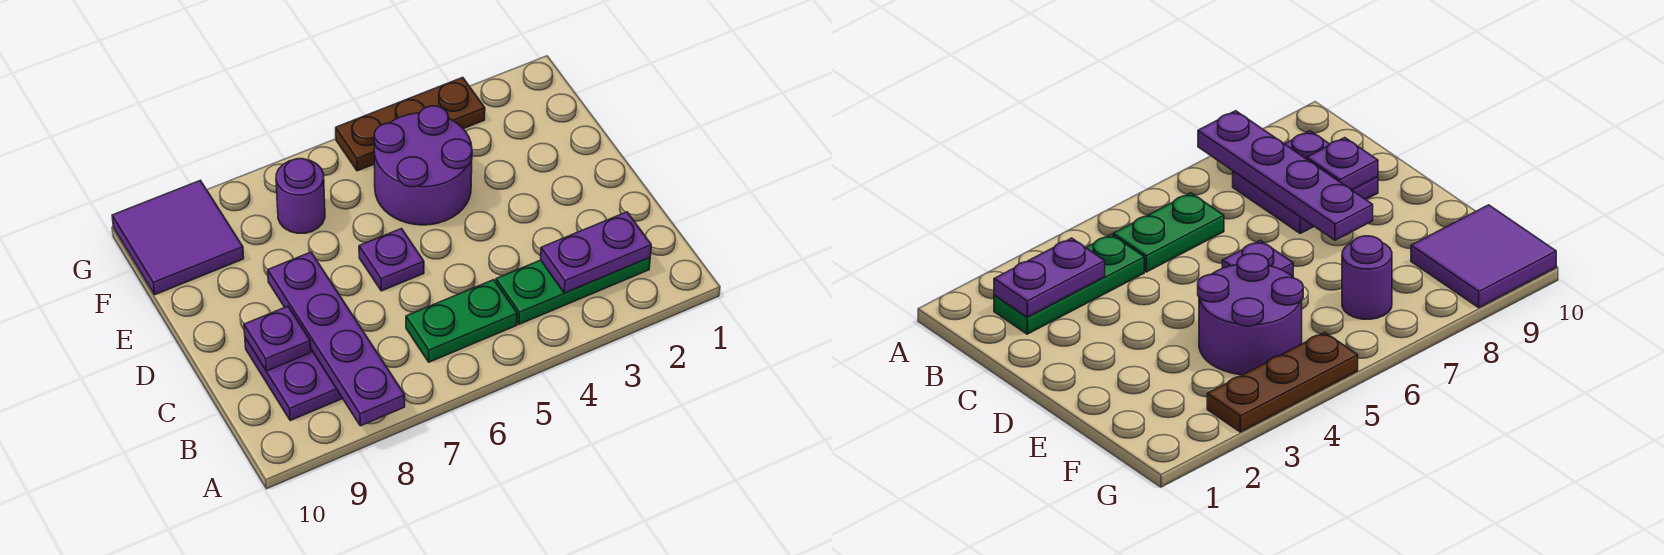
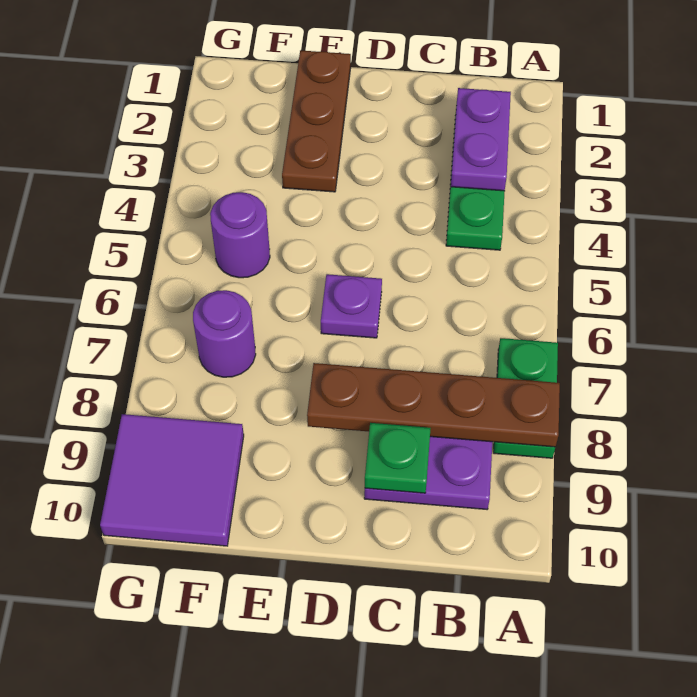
purple 1x4 plate [268,252,405,426] -> brown 1x4 plate [307,363,560,447]
green 1x2 plate [406,280,517,362] -> green 1x2 plate moved to [493,338,558,458]
purple 1x1 plate [244,306,311,371] -> green 1x1 plate [365,423,431,493]
purple 2x2 round brick [374,106,472,225] -> purple 1x1 round brick [210,192,270,278]
brown 1x3 plate [336,77,485,171] -> brown 1x3 plate moved to [282,50,351,192]

